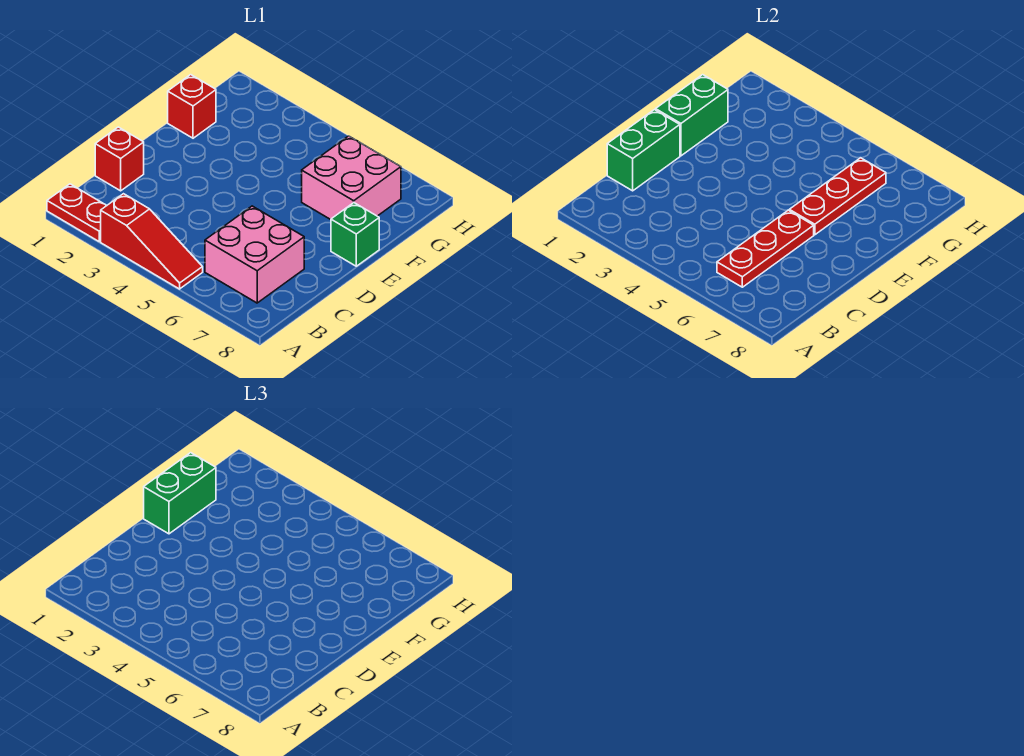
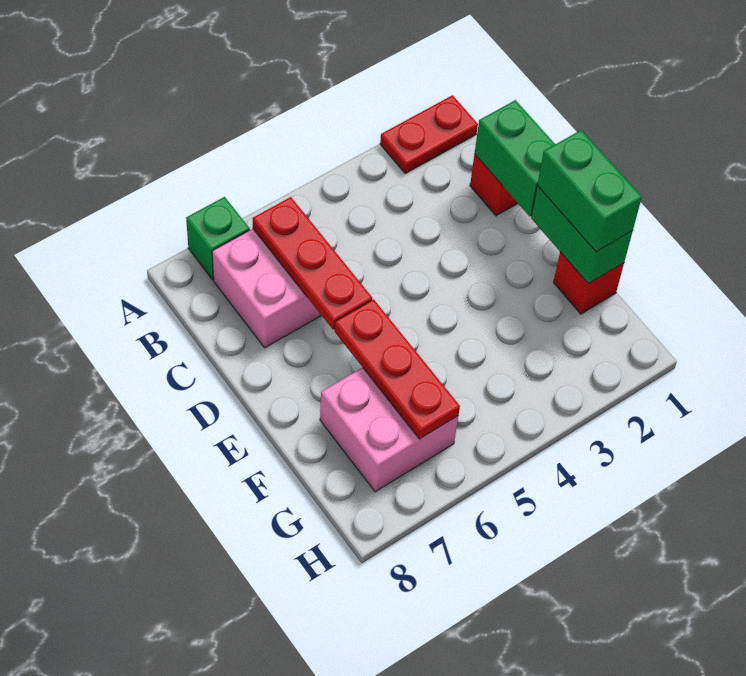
red 1x3 slope [101,194,203,289] -> none
green 1x1 brick [331,203,379,266] -> green 1x1 brick moved to [186,197,250,280]

